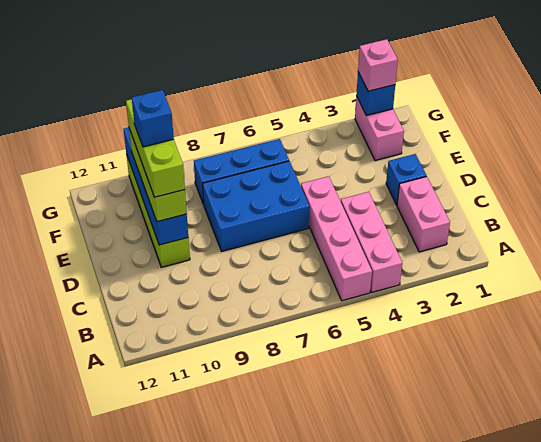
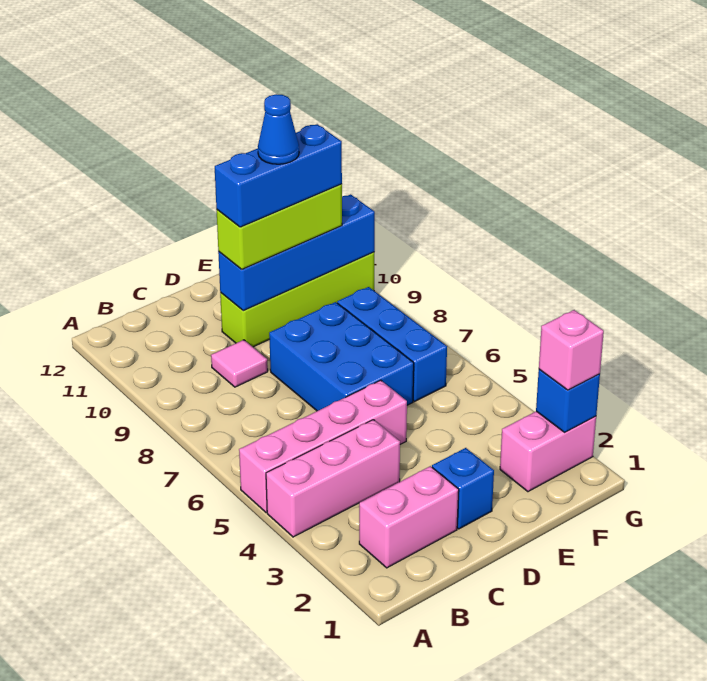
none -> pink 1x1 tile [211,340,268,387]
lime 1x3 brick [126,99,185,197] -> blue 1x3 brick [215,124,342,227]
blue 1x1 brick [132,90,174,147] -> blue 1x1 cone [258,94,299,164]

